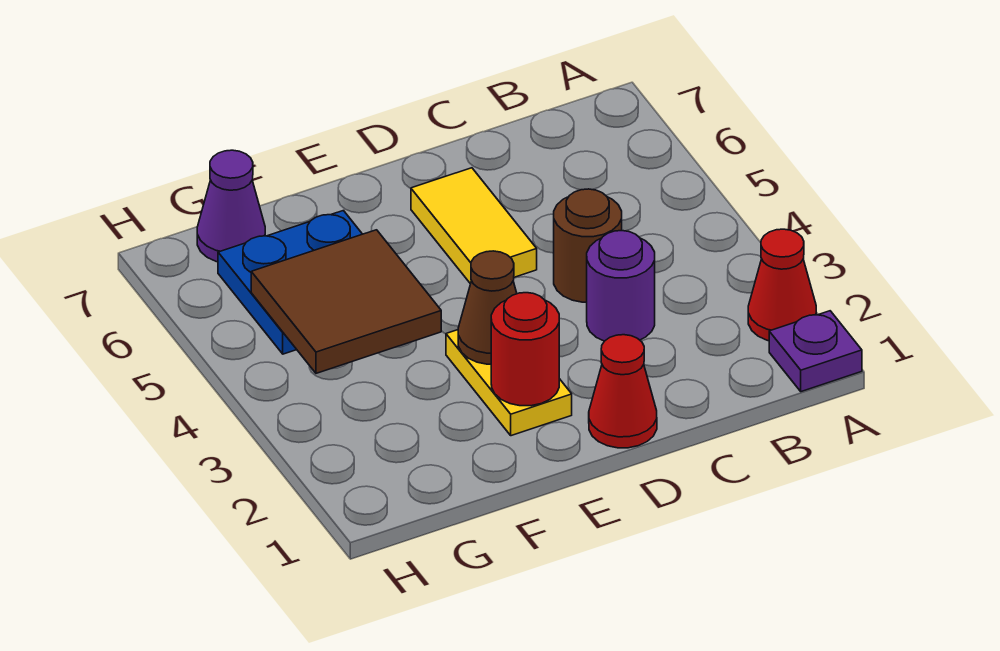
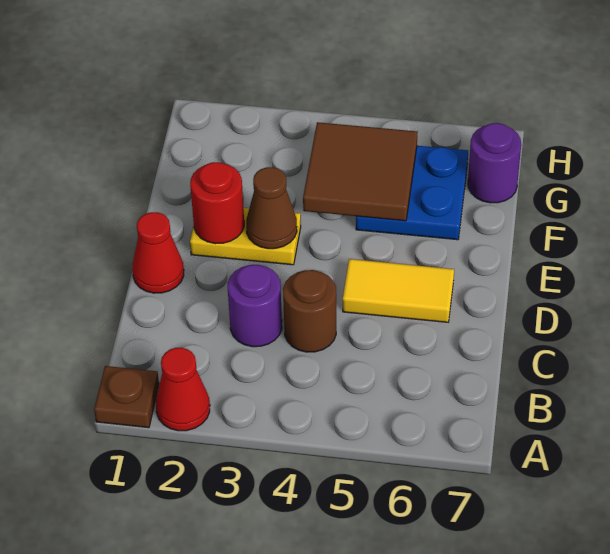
purple 1x1 plate [769,311,862,392] -> brown 1x1 plate [94,366,159,428]
purple 1x1 cone [197,150,265,262] -> purple 1x1 round brick [468,123,521,203]

